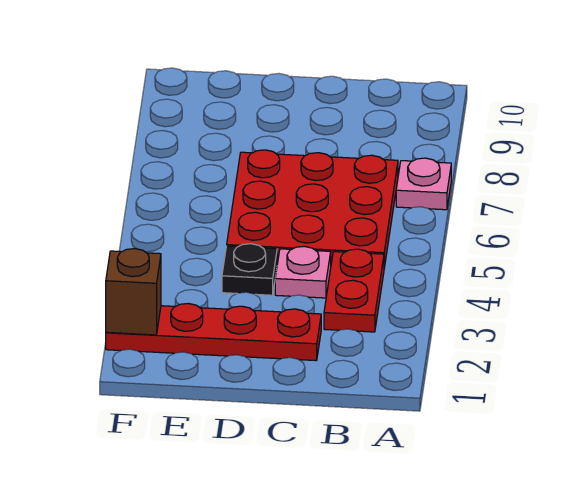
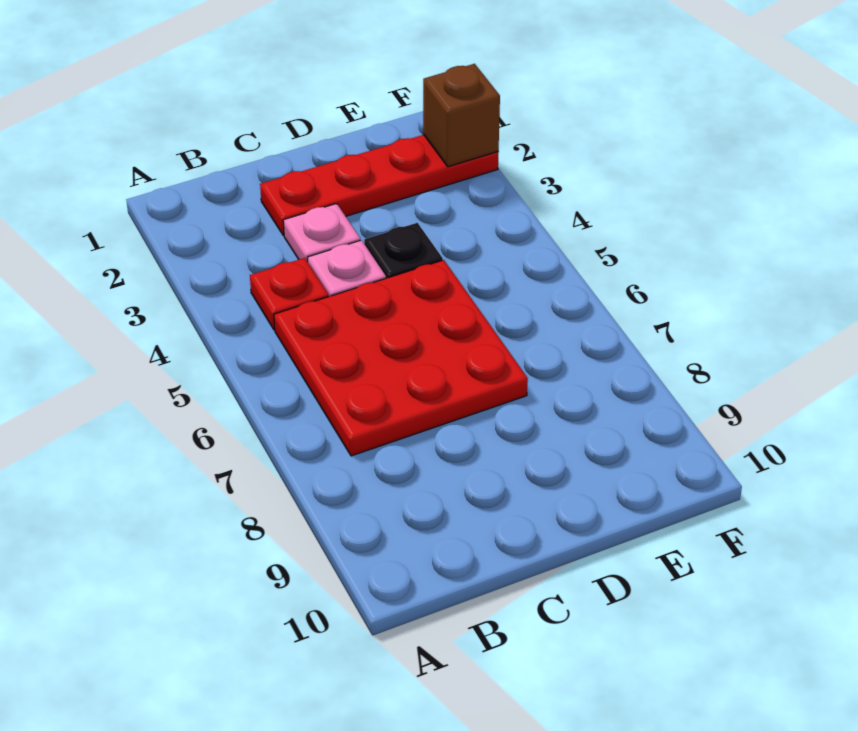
pink 1x1 plate [396,158,451,210] -> pink 1x1 plate moved to [283,204,360,262]
red 1x2 plate [324,249,384,332] -> red 1x1 plate [250,258,329,330]

